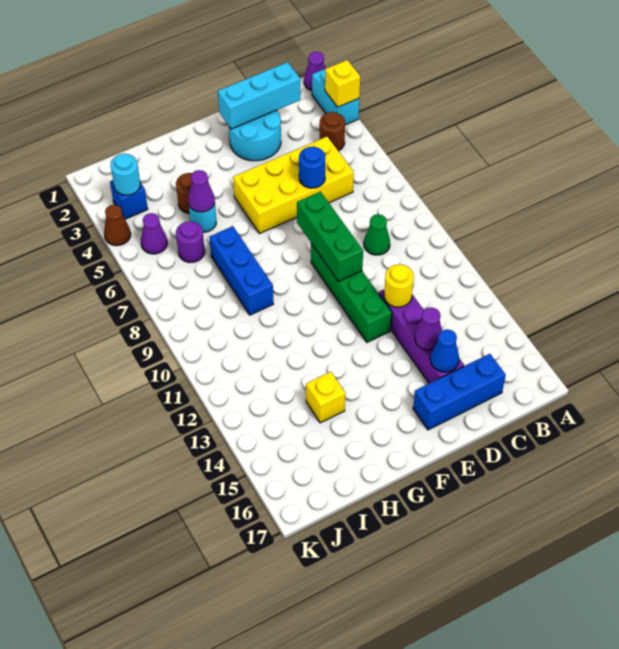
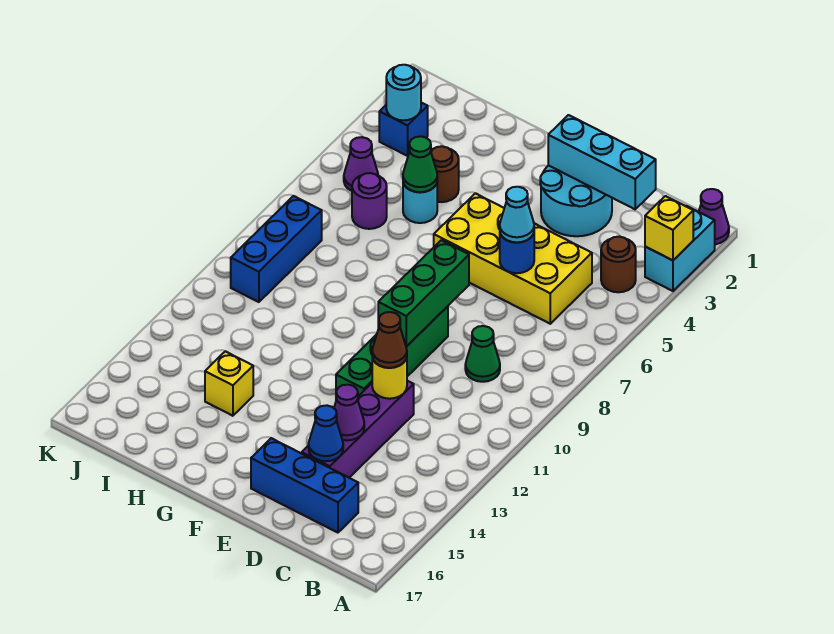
none -> cyan 1x1 cone [500,187,534,242]
purple 1x1 cone [188,170,215,212] -> green 1x1 cone [403,136,437,192]
blue 1x3 brick [209,226,273,315] -> blue 1x3 brick moved to [231,196,322,302]
brown 1x1 cone [104,205,131,246] -> brown 1x1 cone moved to [372,312,407,368]

